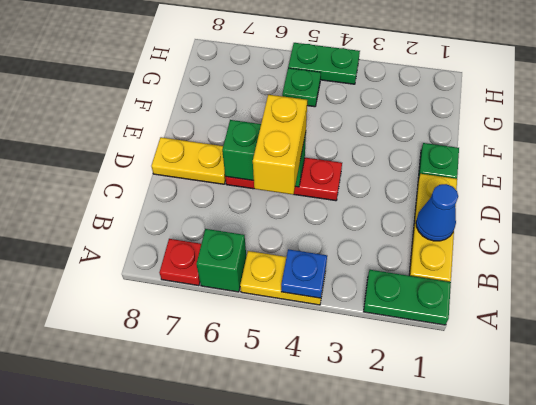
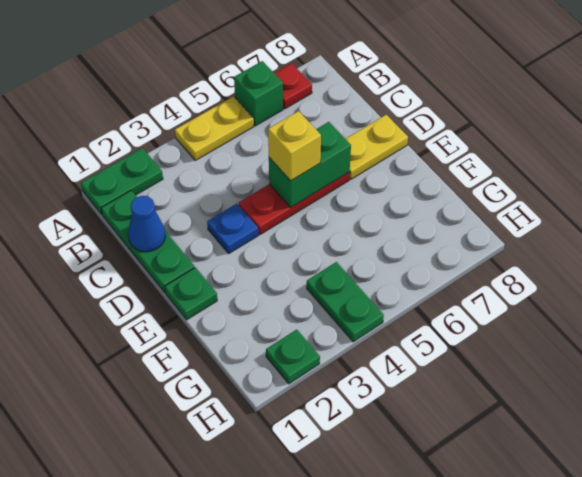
blue 1x1 plate [281,249,327,298] -> blue 1x1 plate moved to [207,204,258,253]
yellow 1x3 plate [409,174,457,282] -> green 1x3 plate [101,190,195,292]
yellow 1x2 brick [253,95,307,195] -> yellow 1x1 brick [268,111,321,181]
green 1x1 plate [282,68,321,107] -> green 1x1 plate moved to [266,330,320,384]
green 1x2 plate [288,43,360,84] -> green 1x2 plate turned to [307,262,384,342]

